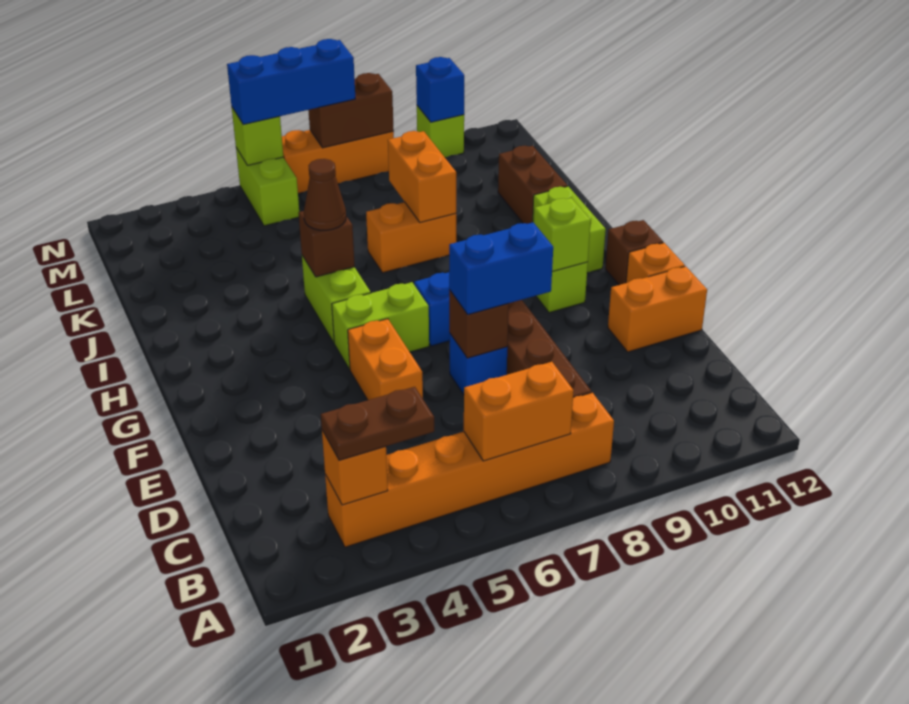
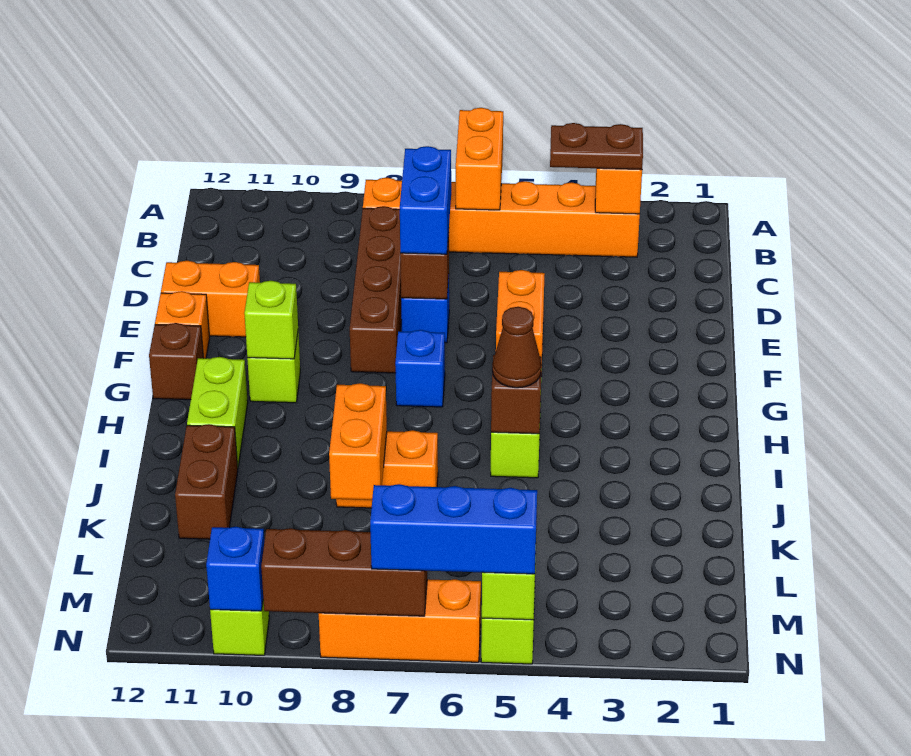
orange 1x2 brick [464,362,574,461] -> orange 1x2 brick turned to [456,108,503,210]
blue 1x2 brick [449,222,553,315] -> blue 1x2 brick turned to [400,146,451,254]
lime 1x2 brick [332,282,429,369] -> none
brown 1x2 brick [308,73,394,148] -> brown 1x3 brick [261,528,427,616]

